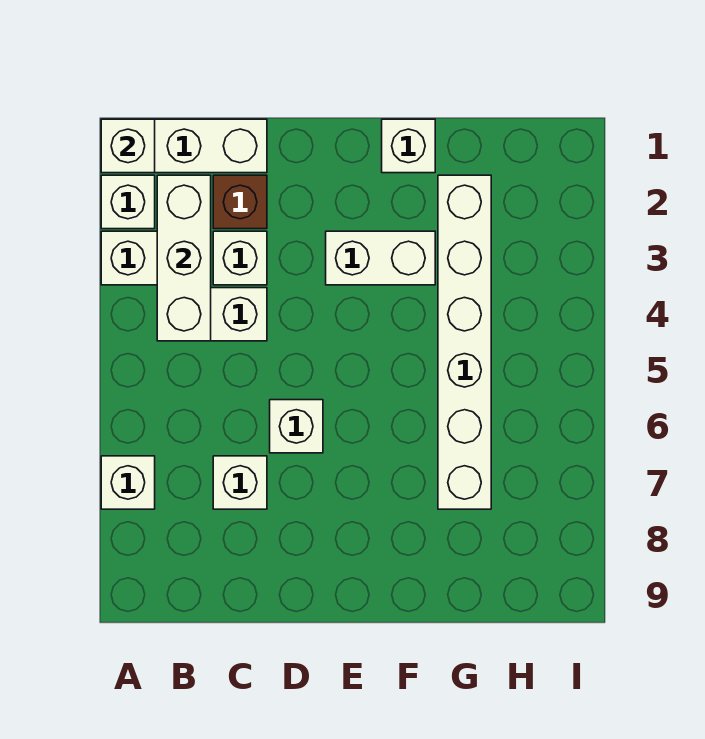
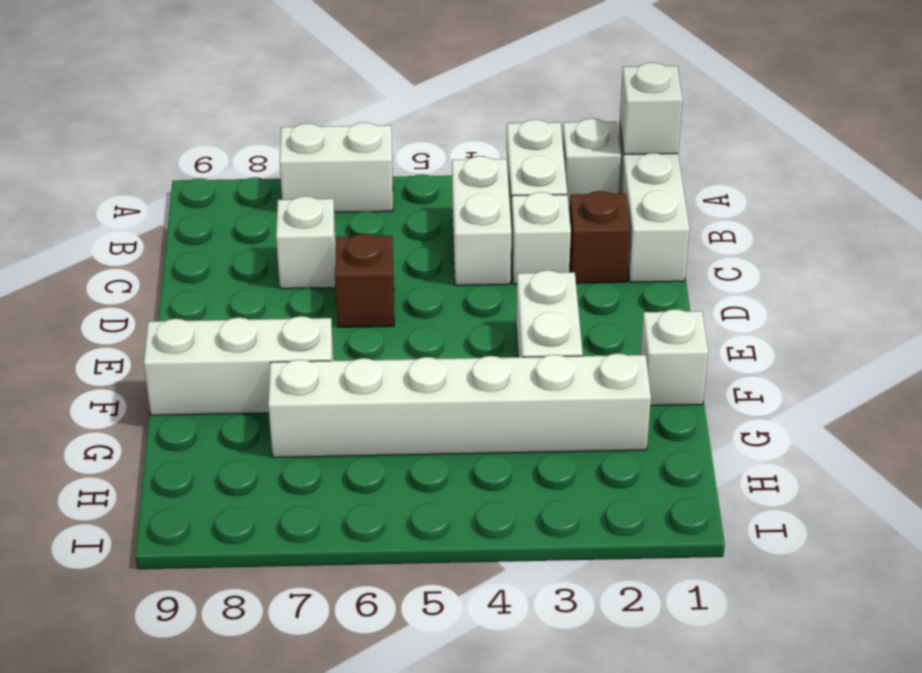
white 1x1 brick [101,456,155,509] -> white 1x2 brick [280,122,393,212]
white 1x3 brick [157,175,211,341] -> white 1x3 brick moved to [144,316,333,415]
white 1x1 brick [270,400,323,453] -> brown 1x1 brick [335,234,394,327]

